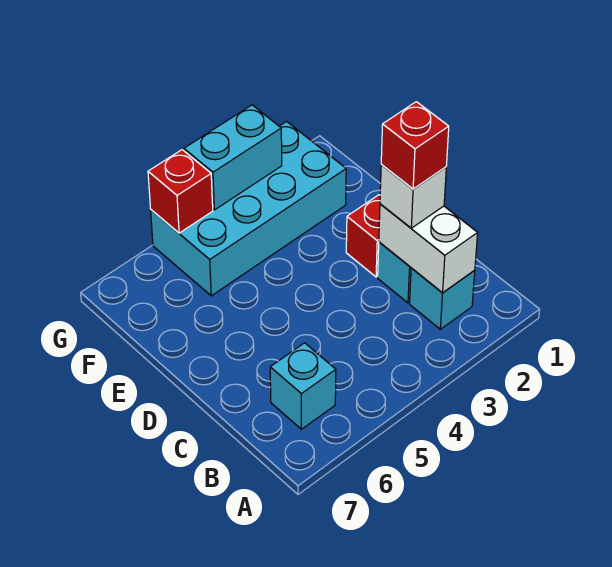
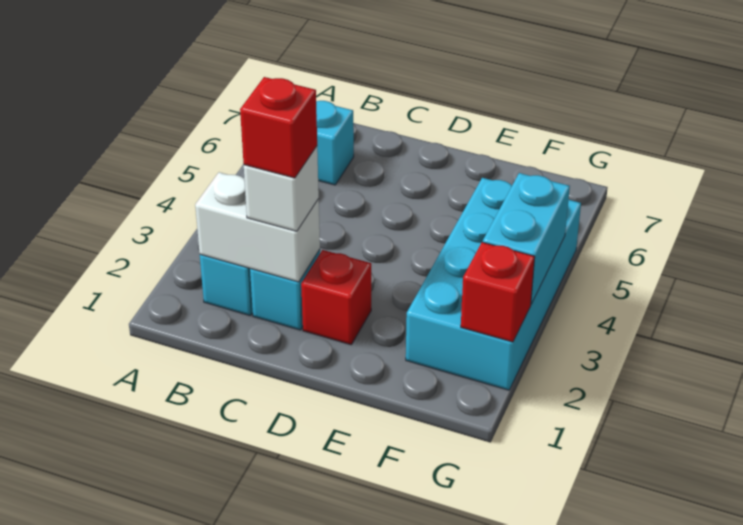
red 1x1 brick [148,150,213,233] -> red 1x1 brick moved to [461,242,535,342]

